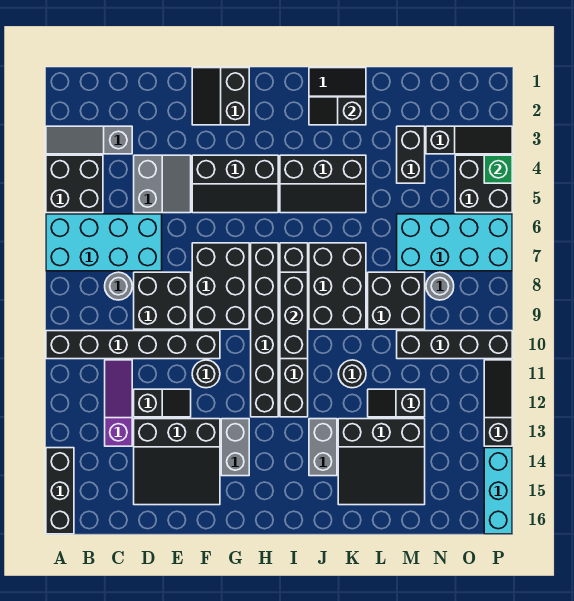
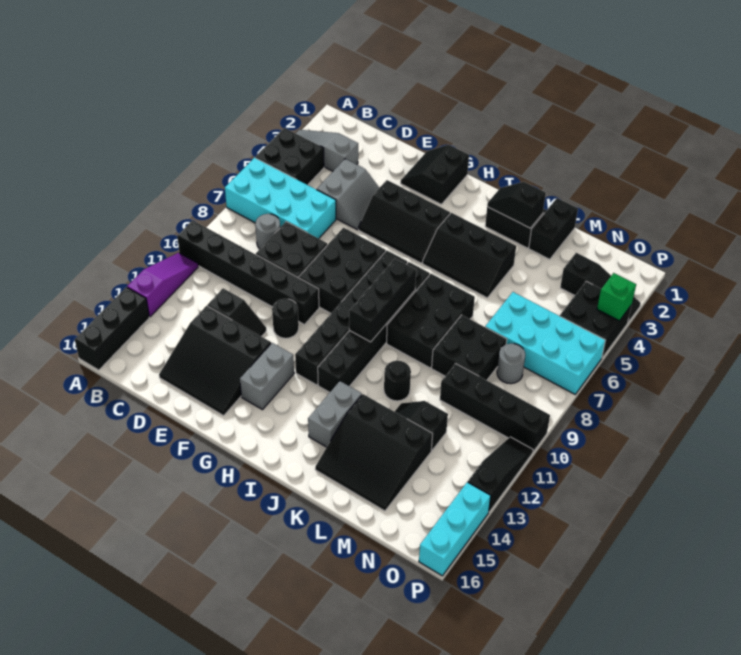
purple 1x3 slope [105,360,132,446] -> purple 1x3 slope moved to [127,253,198,317]
black 1x2 brick [397,126,425,183] -> black 1x2 brick moved to [529,198,578,259]

